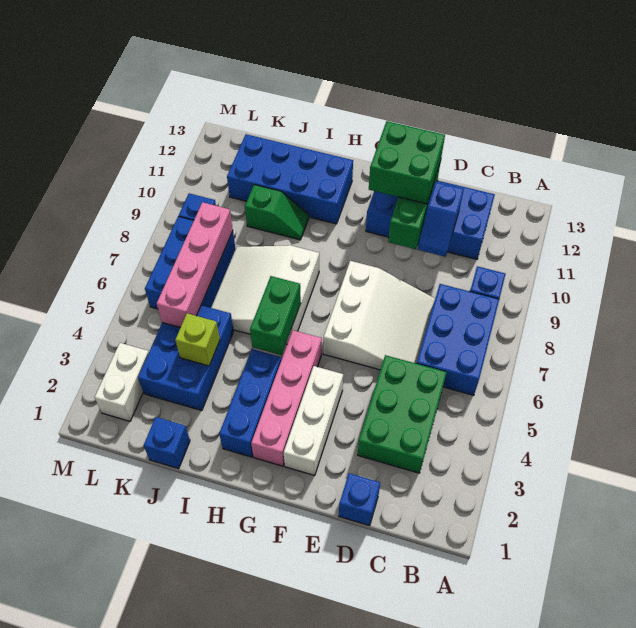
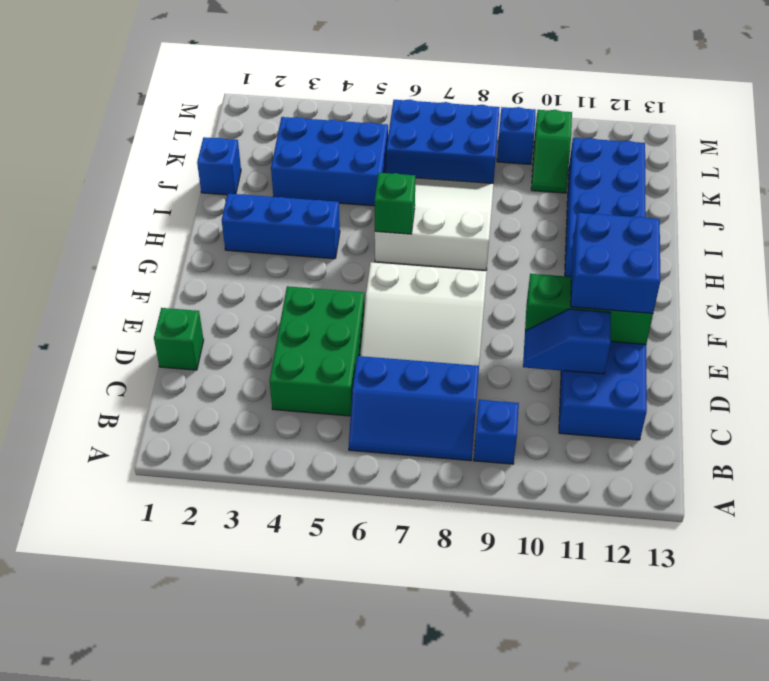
blue 2x3 brick [417,284,499,395] -> blue 2x3 slope [349,356,479,461]
green 2x3 brick [358,355,447,473] -> green 2x3 brick turned to [270,286,365,416]
blue 1x1 brick [339,473,380,526] -> green 1x1 brick [154,308,204,370]
green 2x2 brick [369,121,445,204] -> blue 2x2 brick [571,213,660,313]
white 1x3 brick [284,366,343,476] -> none
pink 1x4 brick [251,330,322,466] -> none
green 1x2 brick [250,276,301,355] -> green 1x1 brick [375,173,416,234]
green 1x2 slope [245,185,309,240] -> green 1x2 slope moved to [531,110,572,193]
lime 1x1 brick [175,313,220,366] -> none
pink 1x4 brick [157,202,233,327] -> none
white 1x2 brick [95,343,149,421] -> none

